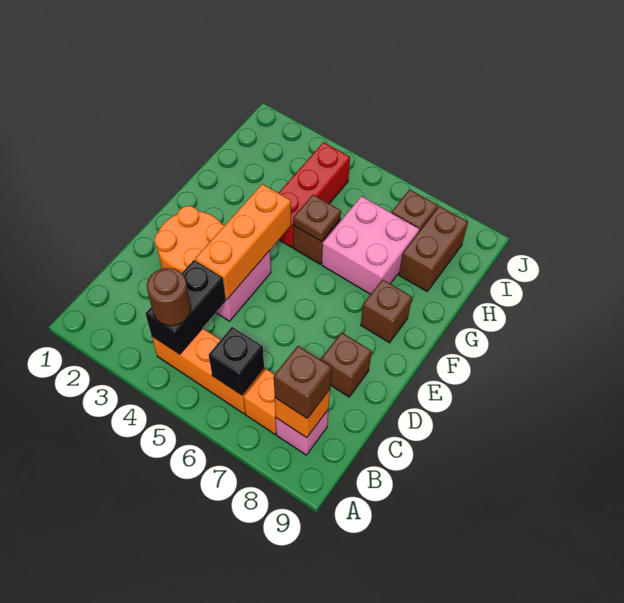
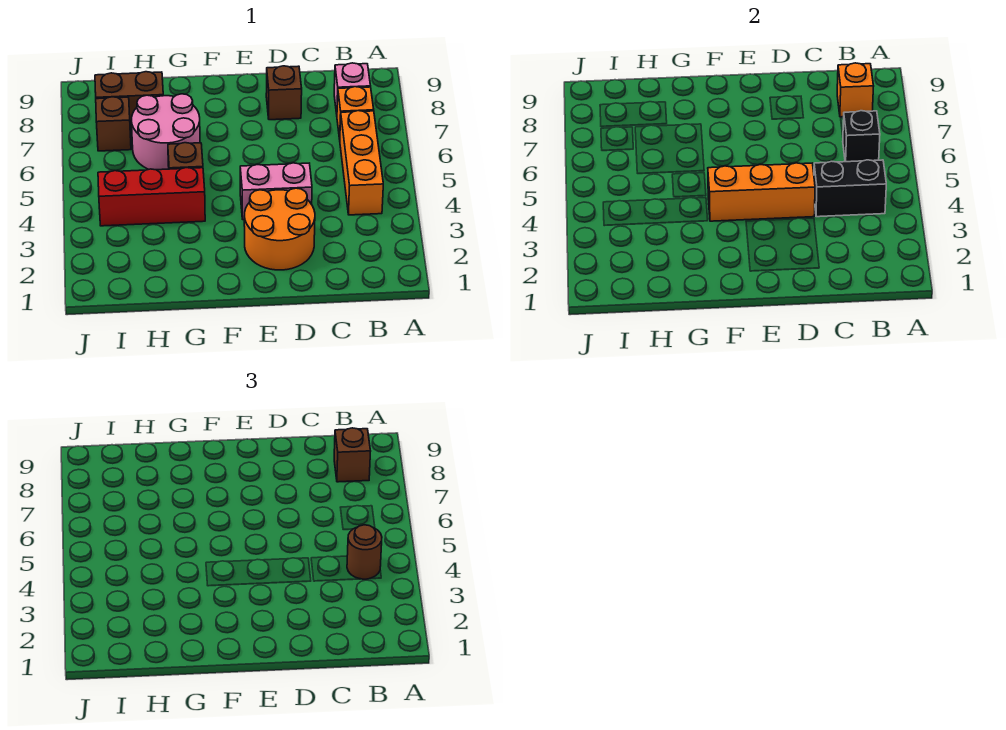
brown 1x1 brick [361,279,412,343] -> none
brown 1x1 plate [293,195,341,241] -> none
pink 2x2 brick [322,196,419,294] -> pink 2x2 round brick [131,94,200,170]

